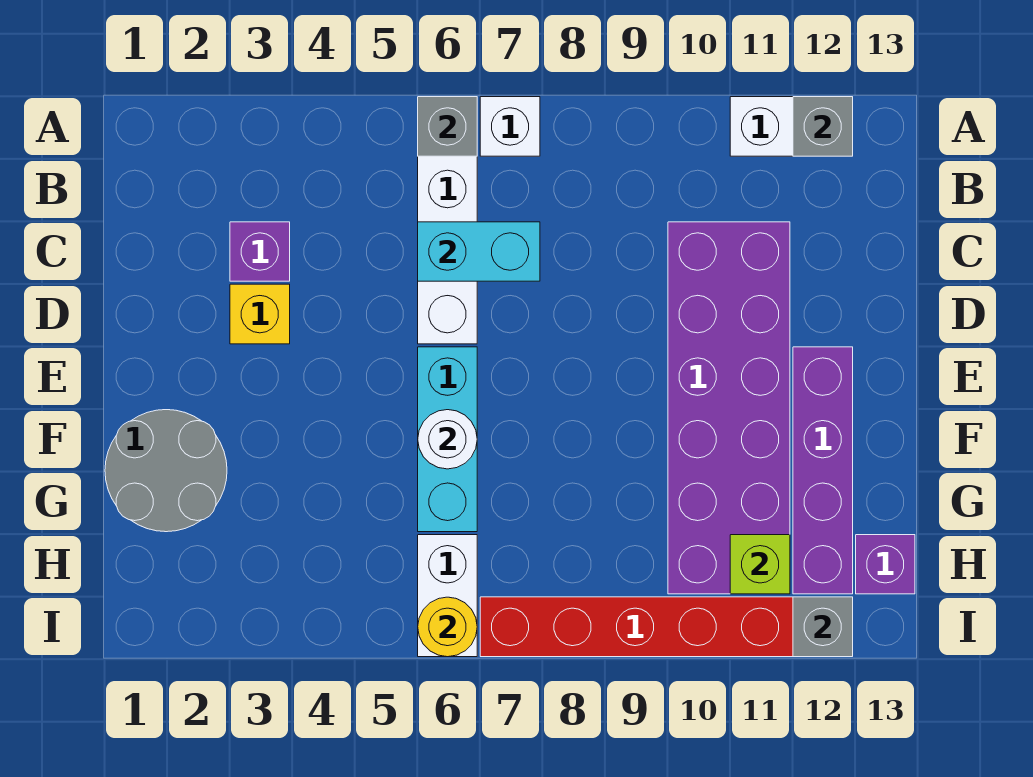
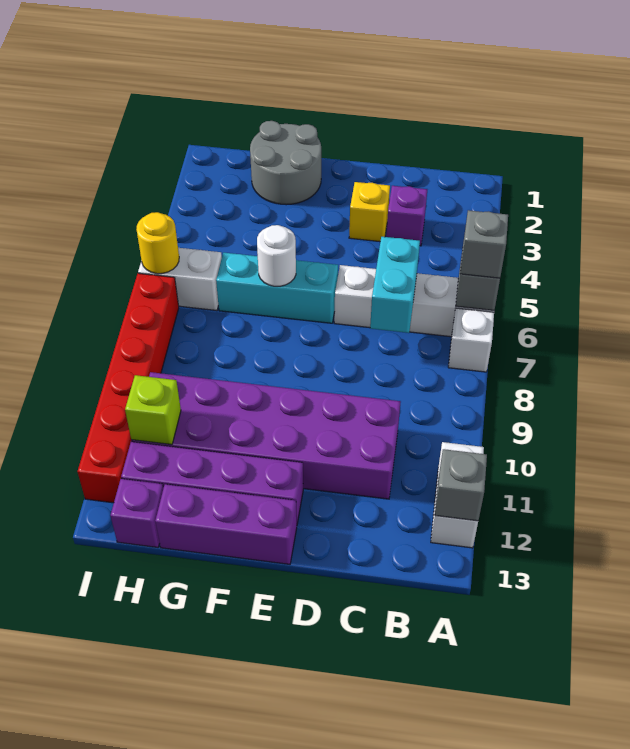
none -> purple 1x3 brick [155,484,297,564]
grey 1x1 brick [793,597,853,657] -> grey 1x1 brick moved to [460,210,508,278]

